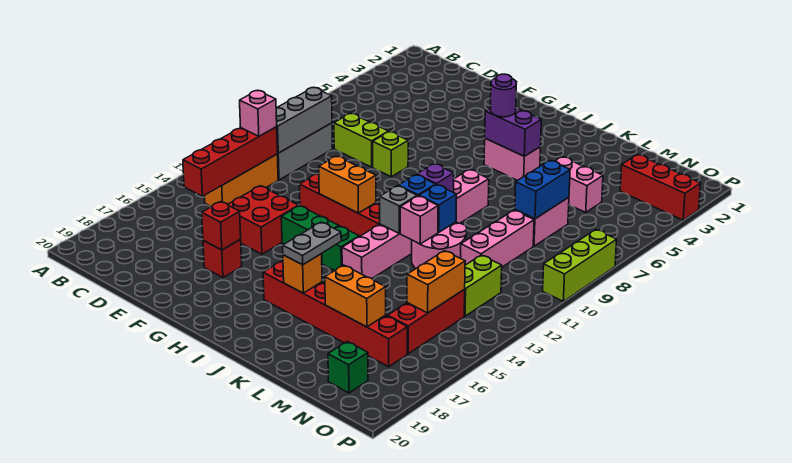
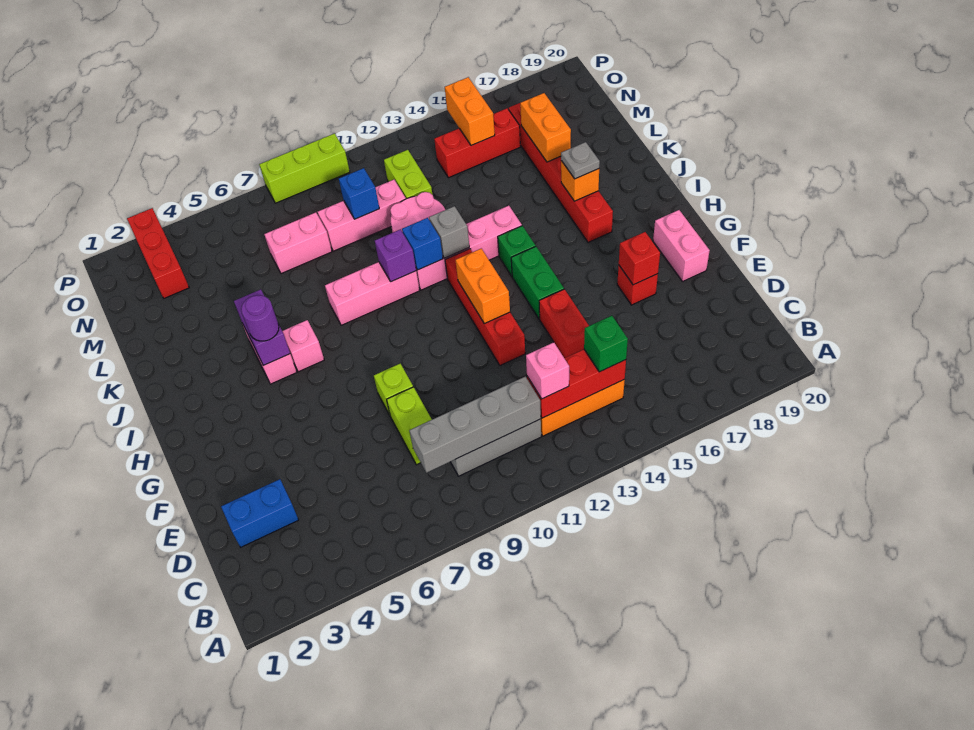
grey 1x3 brick [276,87,332,153] -> grey 1x4 brick [409,376,541,473]
red 1x4 brick [183,127,277,196] -> red 1x3 brick [527,349,626,418]
red 2x2 brick [228,186,299,254] -> red 1x2 brick [539,289,589,358]
grey 1x2 plate [283,222,341,265] -> grey 1x1 plate [561,142,600,179]
blue 1x1 brick [419,185,457,232] -> blue 1x1 brick moved to [339,168,379,219]
pink 1x1 brick [400,196,438,244] -> pink 1x1 brick moved to [282,320,324,372]
pink 1x2 brick [555,157,603,212] -> pink 1x2 brick moved to [653,210,710,282]
blue 1x2 brick [515,161,570,219] -> blue 1x2 brick moved to [221,479,299,547]
lime 1x2 brick [464,255,502,316] -> lime 1x2 brick turned to [384,150,432,199]
orange 1x2 brick [407,251,465,313] -> orange 1x2 brick turned to [445,77,495,145]
green 1x1 brick [328,341,368,393] -> green 1x1 brick moved to [584,316,628,372]

